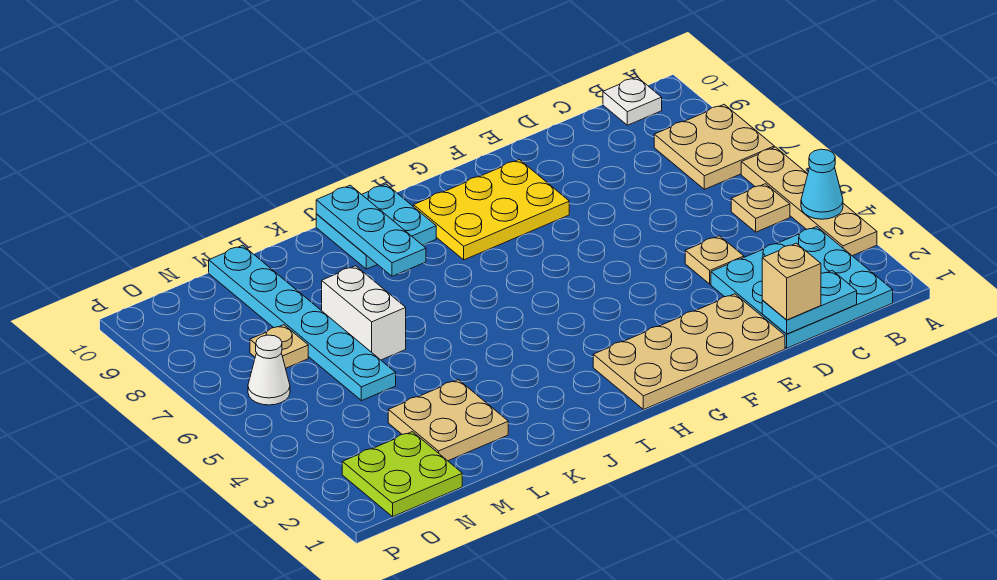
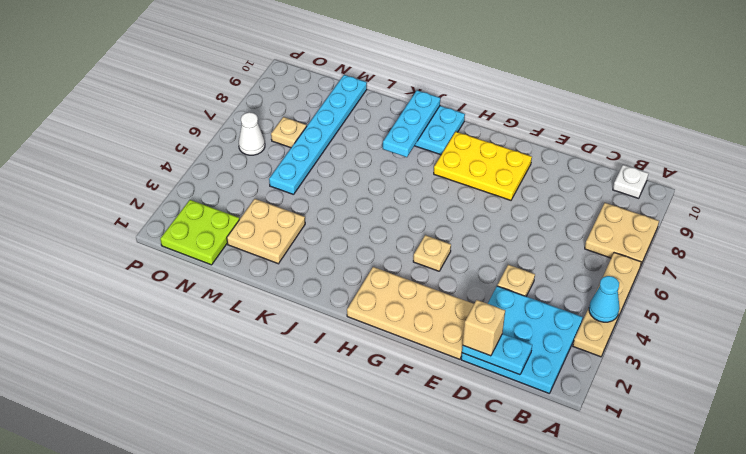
tan 1x1 plate [731,184,790,232] -> tan 1x1 plate moved to [413,235,451,271]
white 1x2 brick [322,266,406,360] -> none

